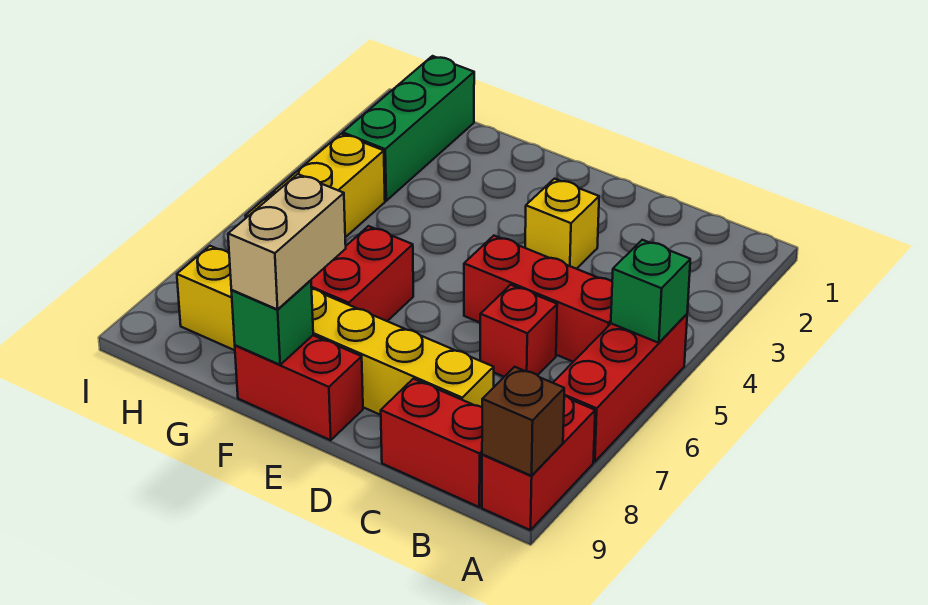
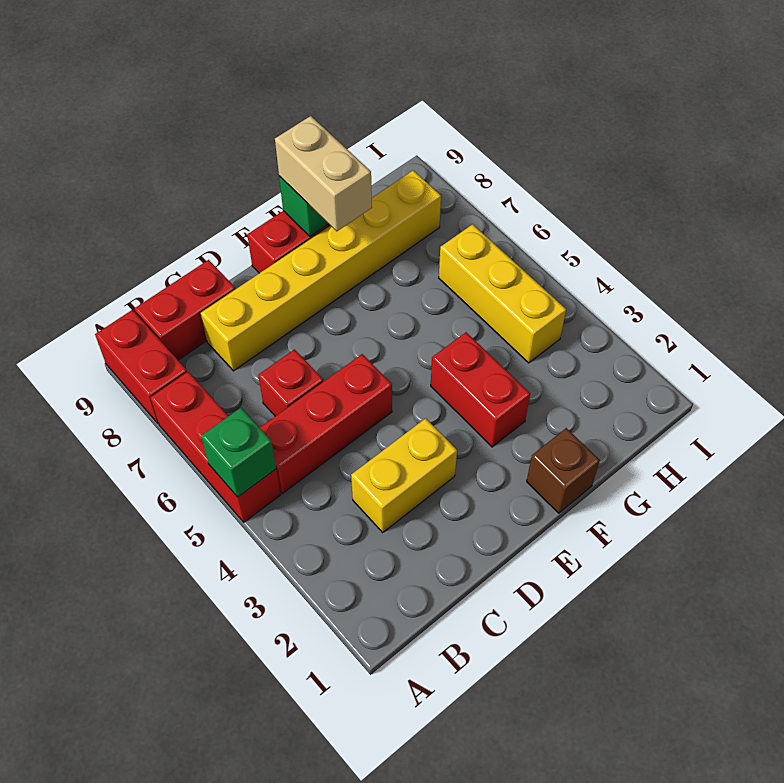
brown 1x1 brick [482,367,564,476] -> brown 1x1 brick moved to [527,428,600,513]
yellow 1x1 brick [525,179,599,269] -> yellow 1x2 brick [351,418,457,532]
red 1x2 brick [311,226,413,321] -> red 1x2 brick moved to [431,332,530,447]
green 1x3 brick [343,56,474,201] -> none

